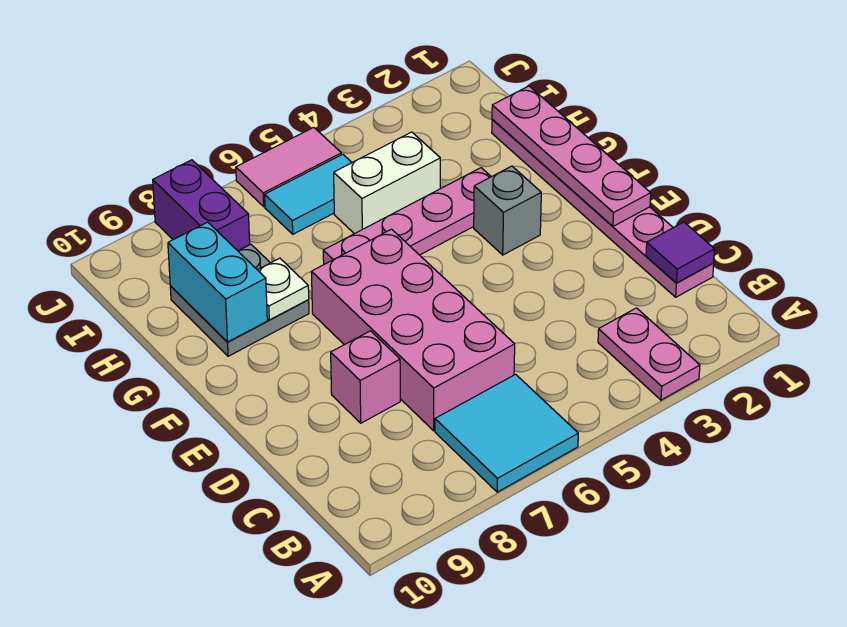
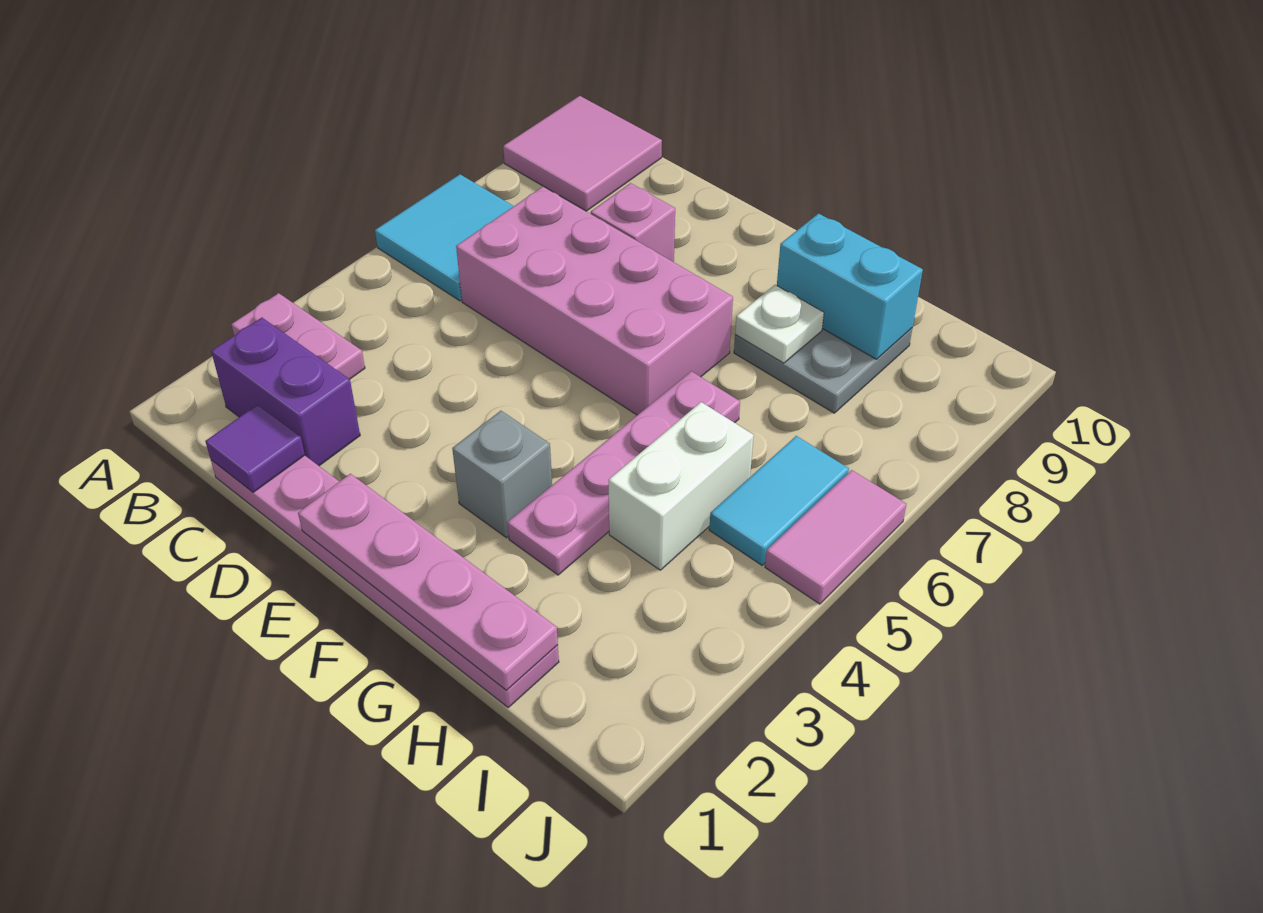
none -> pink 2x2 tile [503,96,662,211]
purple 1x2 brick [153,160,250,251] -> purple 1x2 brick moved to [211,318,360,466]

